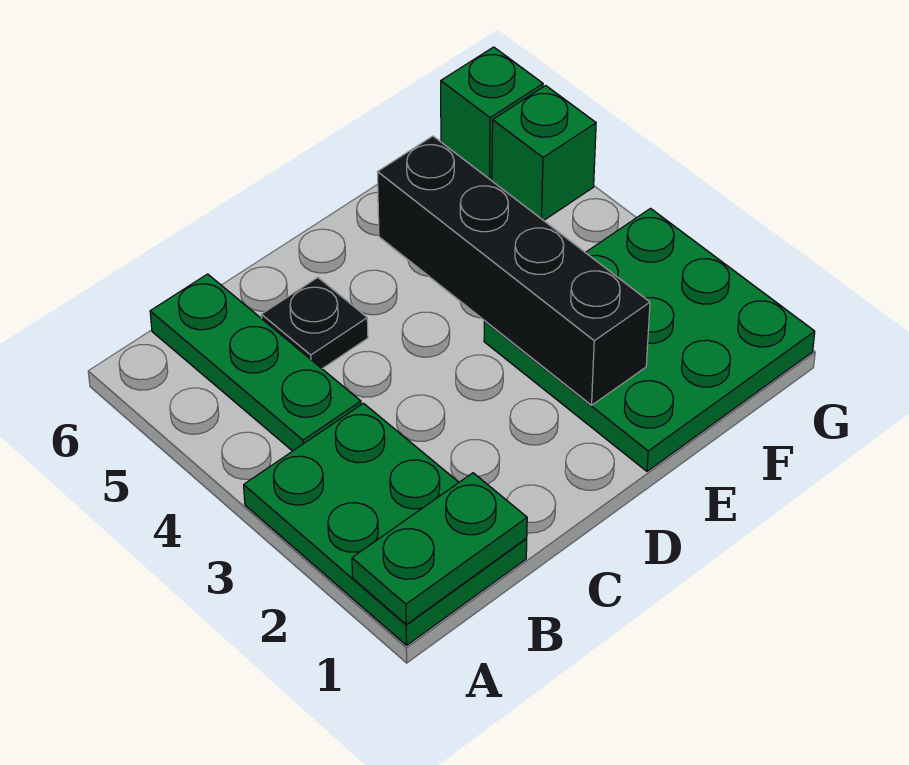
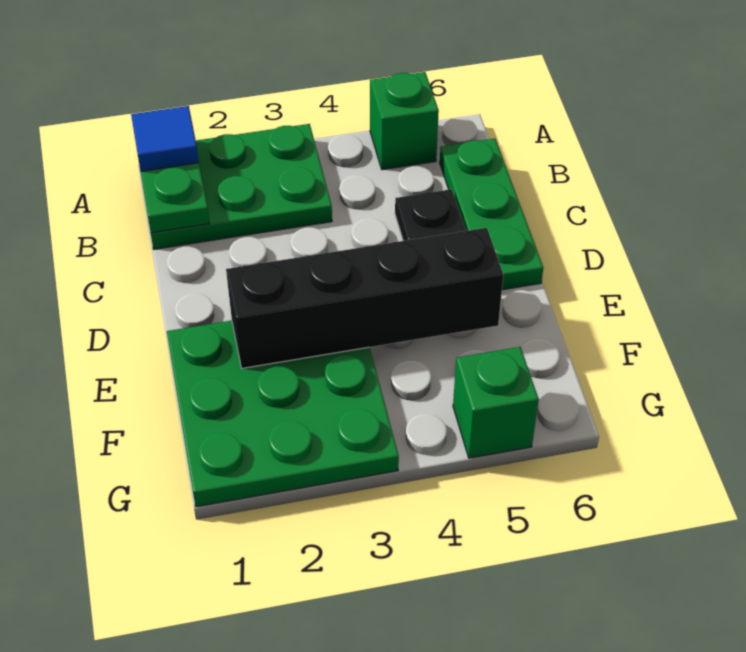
none -> blue 1x1 tile [131,106,199,171]
green 1x3 plate [150,274,361,451] -> green 1x3 plate turned to [440,139,543,290]
green 1x1 brick [441,47,543,181] -> green 1x1 brick moved to [370,72,439,170]

